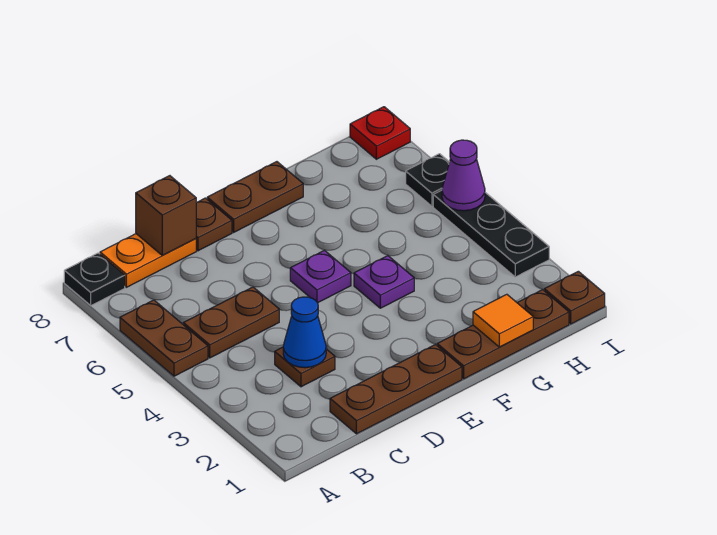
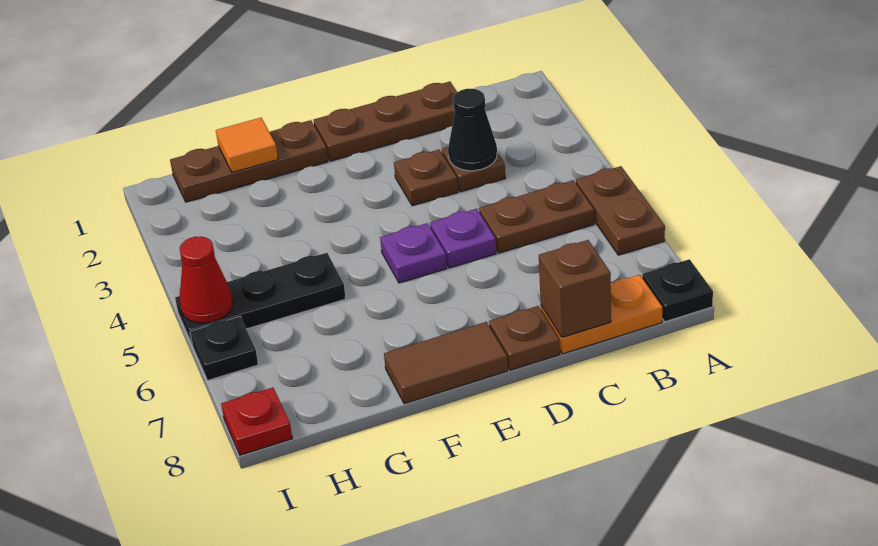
blue 1x1 cone [283,297,326,368] -> black 1x1 cone [448,89,497,171]
brown 1x2 plate [207,162,303,232] -> brown 1x2 tile [384,322,508,404]
purple 1x1 plate [354,256,414,308] -> purple 1x1 plate moved to [430,209,496,268]
brown 1x1 plate [544,271,605,324] -> brown 1x1 plate moved to [394,150,458,206]
black 1x3 plate [433,190,549,277] -> black 1x3 plate turned to [175,253,346,344]
purple 1x1 cone [442,140,485,211] -> red 1x1 cone [179,236,233,323]

